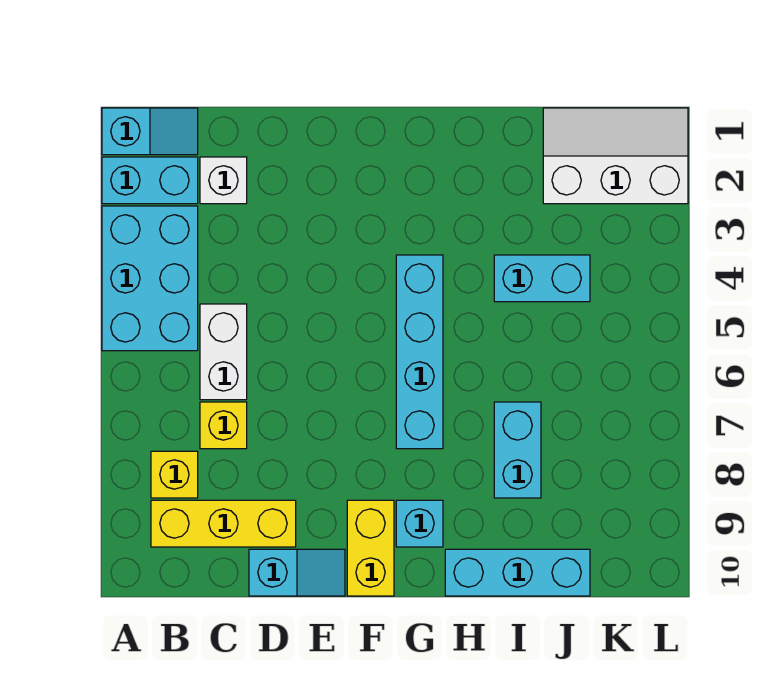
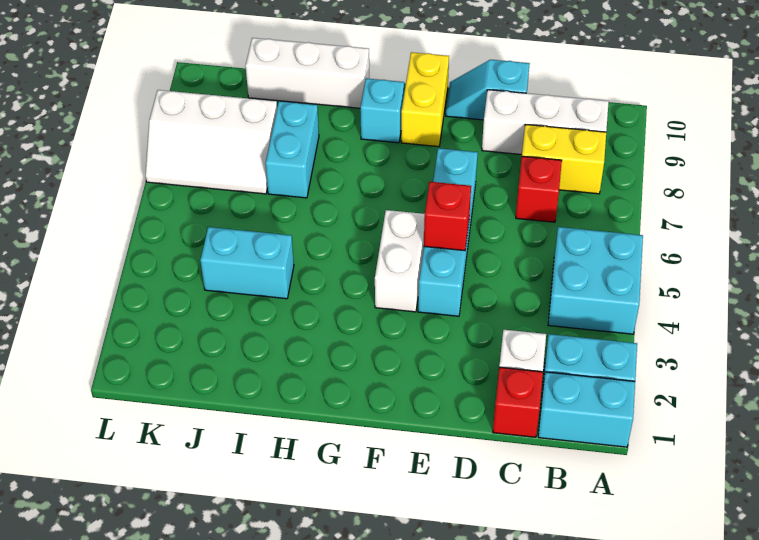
cyan 1x2 slope [102,108,198,155] -> cyan 1x2 brick [538,372,635,447]
cyan 2x3 brick [102,206,198,351] -> cyan 2x2 brick [548,227,643,334]
yellow 1x1 brick [151,451,198,498] -> yellow 1x2 brick [522,124,606,194]
yellow 1x3 brick [151,500,296,547] -> white 1x3 brick [482,90,609,154]
none -> red 1x1 brick [493,367,543,437]
white 1x2 brick [200,304,247,400] -> white 1x2 brick moved to [375,210,425,312]
yellow 1x1 brick [200,402,247,449] -> red 1x1 brick [516,156,562,222]
none -> red 1x1 brick [424,182,471,251]
cyan 1x4 brick [396,255,443,449] -> cyan 1x4 brick moved to [418,148,478,316]
cyan 1x3 brick [445,549,590,596] -> white 1x3 brick [245,38,369,108]
white 2x3 slope [543,108,688,204] -> white 2x3 slope moved to [146,90,277,194]

